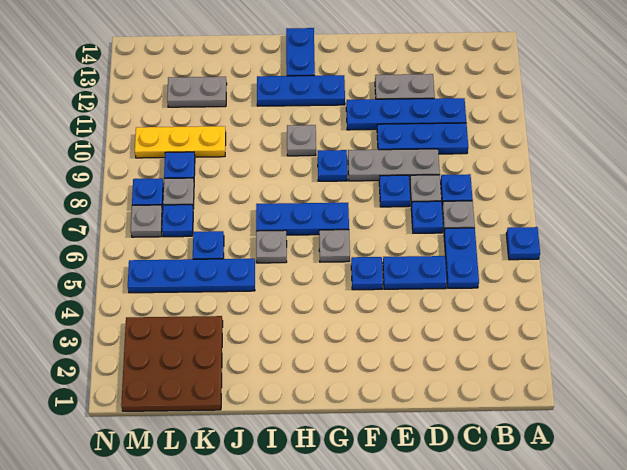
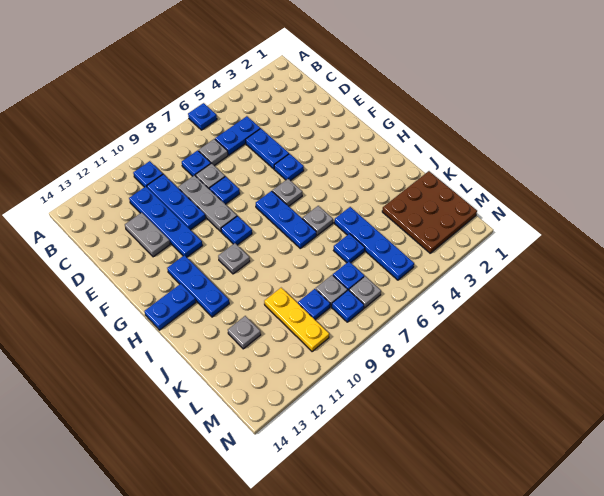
blue 1x1 plate [411,201,443,233] -> blue 1x1 plate moved to [133,161,163,187]
grey 1x2 plate [167,77,227,107] -> grey 1x1 plate [228,316,261,349]

